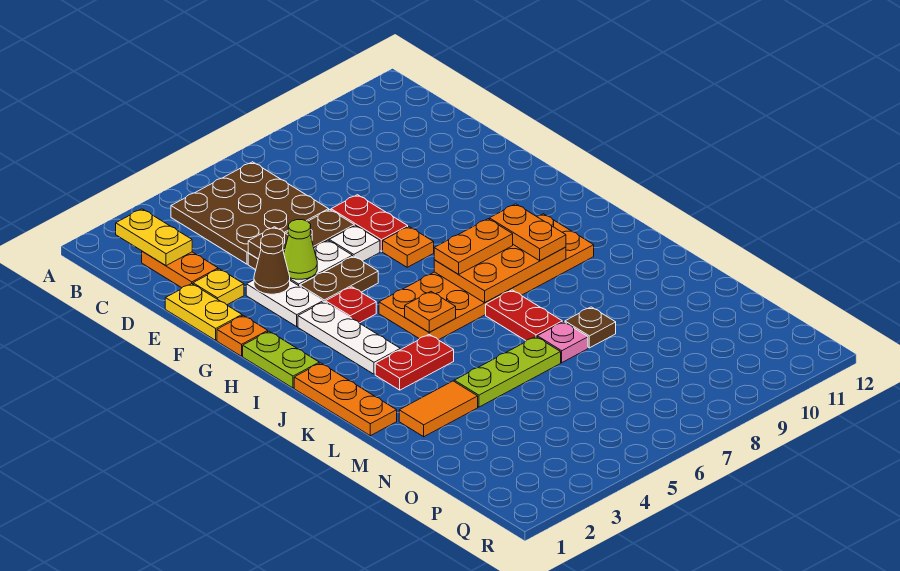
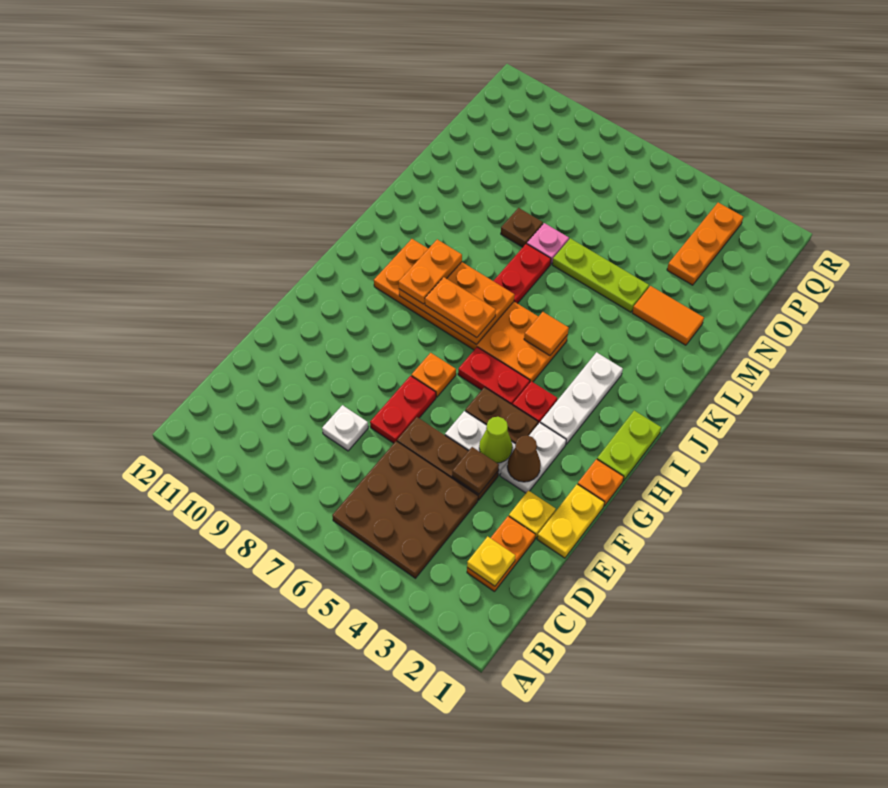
yellow 1x2 plate [116,209,192,266] -> yellow 1x1 plate [467,536,515,586]
white 1x1 plate [329,225,380,261] -> white 1x1 plate moved to [322,405,368,451]
orange 1x3 plate [294,363,397,436] -> orange 1x3 plate moved to [667,203,743,285]
orange 1x1 plate [405,292,456,332] -> orange 1x1 tile [524,312,569,356]
red 1x2 plate [375,335,454,390] -> red 1x2 plate moved to [458,347,530,405]

